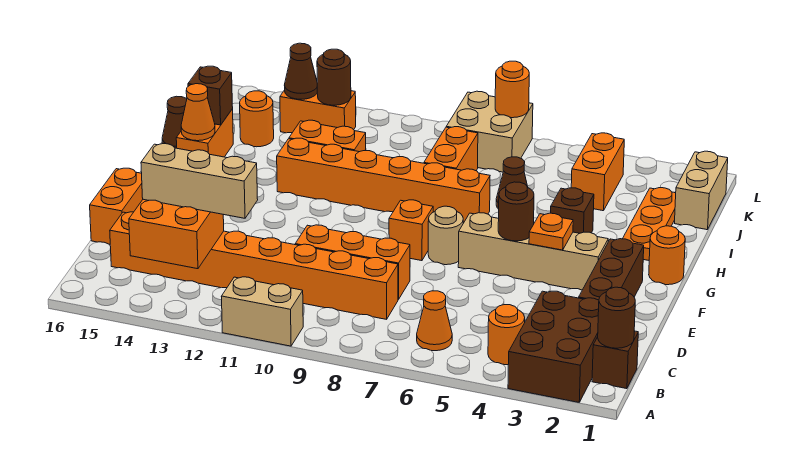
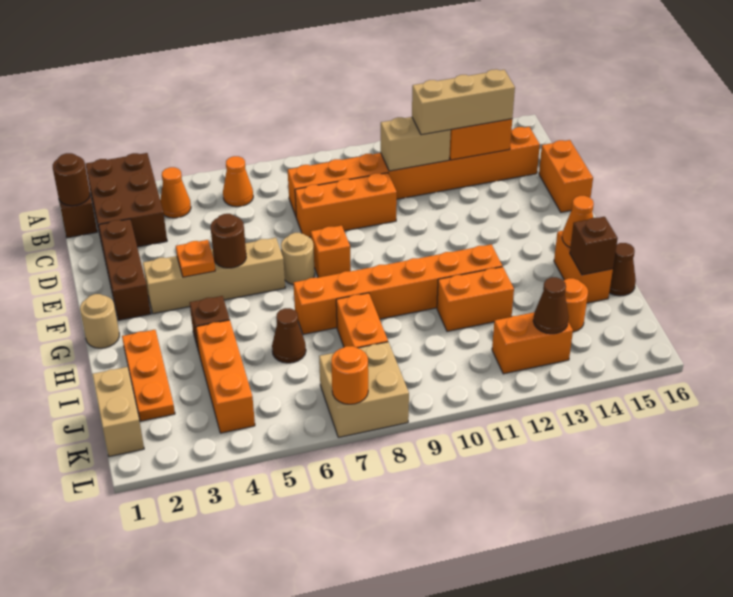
tan 1x2 brick [221,277,303,346] -> tan 1x2 brick moved to [381,117,451,171]
orange 1x1 round brick [488,305,525,365] -> orange 1x1 cone [160,167,191,218]
orange 1x1 round brick [649,226,685,285] -> tan 1x1 round brick [80,294,119,348]
orange 1x2 brick [571,133,624,211] -> orange 1x3 brick [196,320,255,433]
brown 1x1 round brick [317,49,351,105] -> none

